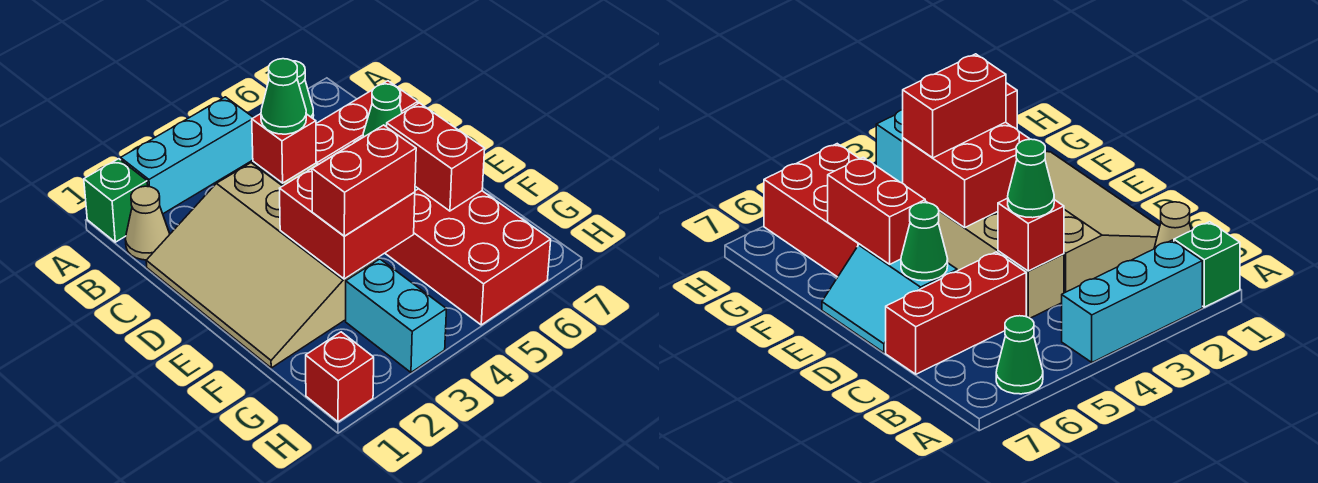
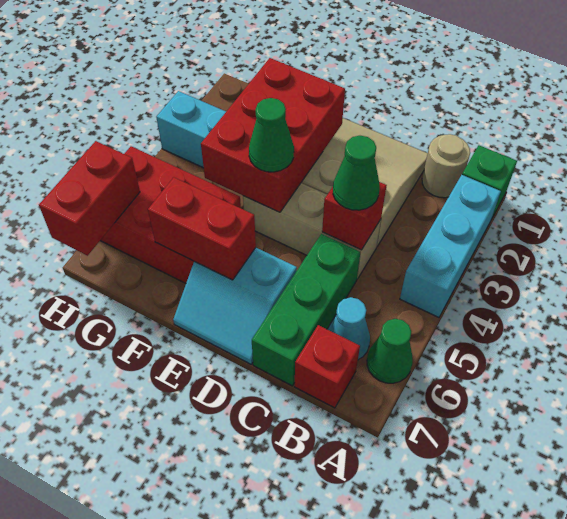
tan 1x1 cone [125,186,170,260] -> tan 1x1 round brick [422,134,470,198]
none -> cyan 1x1 cone [328,297,370,360]
red 1x3 brick [316,81,418,164] -> green 1x3 brick [252,234,360,386]
green 1x1 cone [363,84,402,137] -> green 1x1 cone moved to [249,98,294,172]
red 2x2 brick [280,147,415,279] -> red 2x3 brick [201,58,345,212]
red 1x2 brick [312,125,416,236] -> red 1x2 brick moved to [39,141,140,256]
red 1x1 brick [306,332,374,422] -> red 1x1 brick moved to [295,325,360,408]

